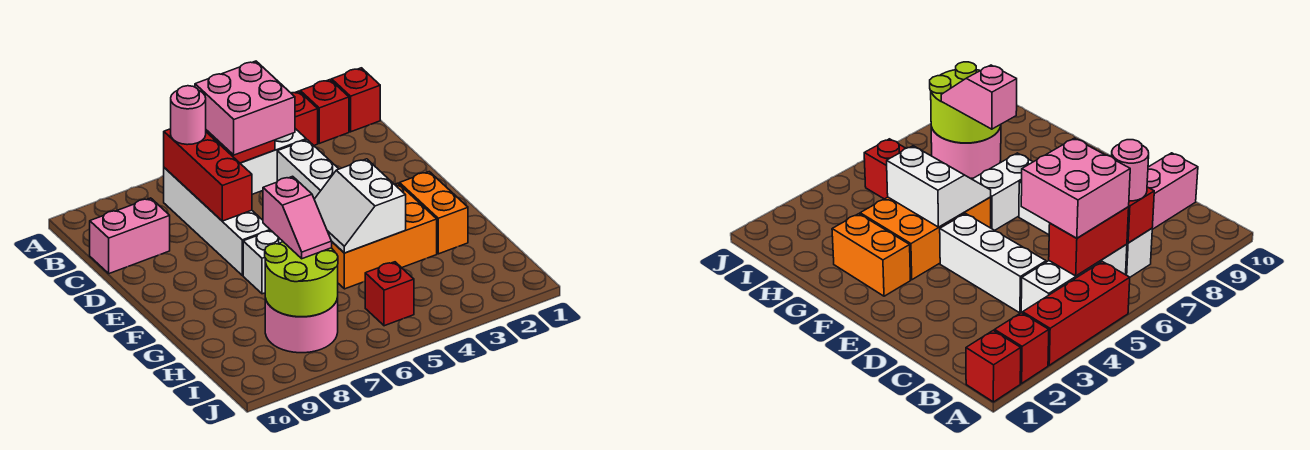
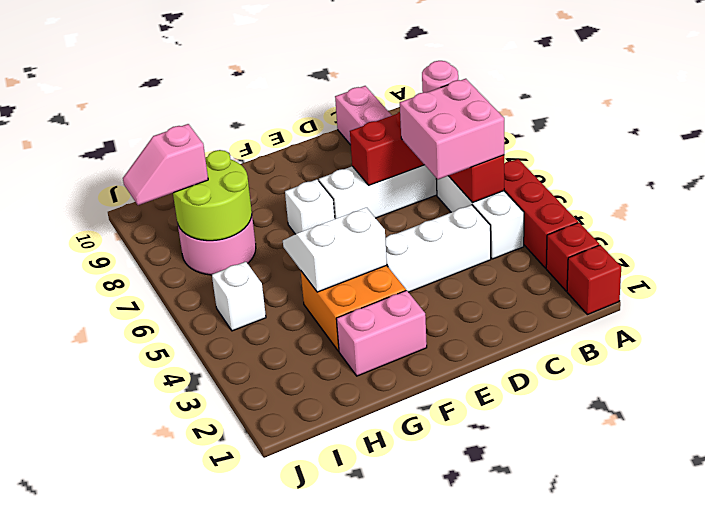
orange 1x2 brick [400,172,468,254] -> pink 1x2 brick [336,290,427,376]
orange 2x3 brick [332,183,437,289] -> orange 2x2 brick [301,265,406,351]
white 1x2 brick [243,231,283,294] -> white 1x1 brick [285,179,335,234]
pink 1x2 slope [263,176,332,259] -> pink 1x2 slope moved to [123,124,208,205]
red 1x1 brick [365,262,414,326] -> white 1x1 brick [212,262,266,331]

